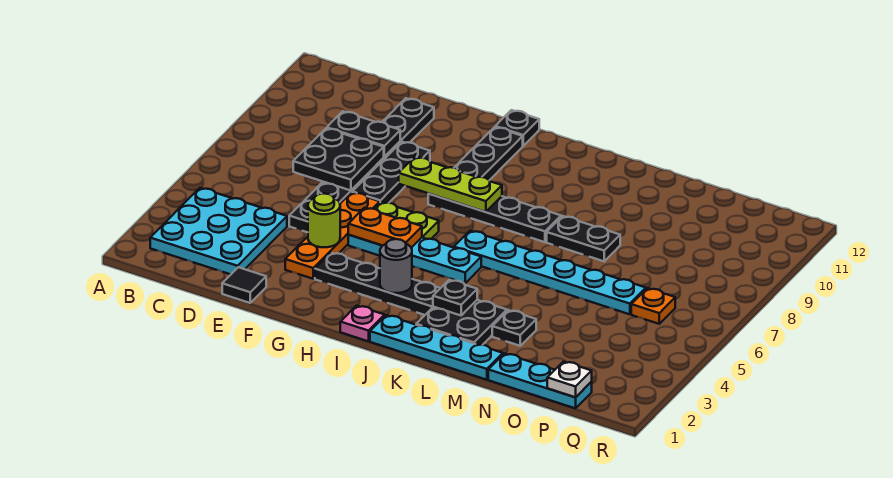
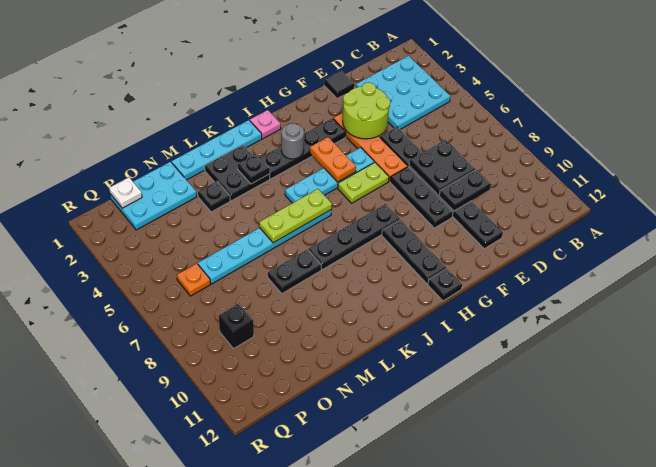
lime 1x1 round brick [308,194,340,247] -> lime 2x2 round brick [343,82,390,139]
orange 1x2 plate [348,208,422,248] -> orange 1x2 plate turned to [310,137,356,182]
lime 1x3 plate [399,157,502,212] -> lime 1x3 plate moved to [259,189,332,243]
cyan 1x3 plate [488,354,592,408] -> cyan 2x3 plate [110,162,197,230]
none -> black 1x1 brick [219,303,254,349]

